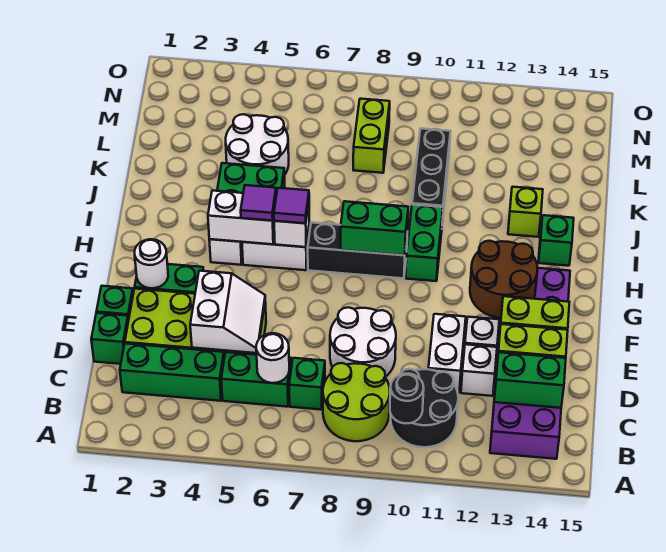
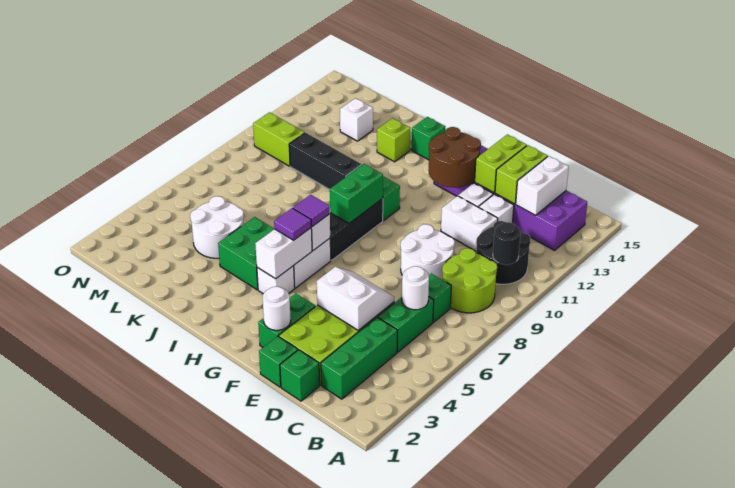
green 1x2 brick [494,352,566,408] -> white 1x2 brick [516,156,569,215]
lime 1x2 brick [353,99,390,173] -> lime 1x2 brick moved to [253,112,305,166]
none -> white 1x1 brick [340,98,373,141]

